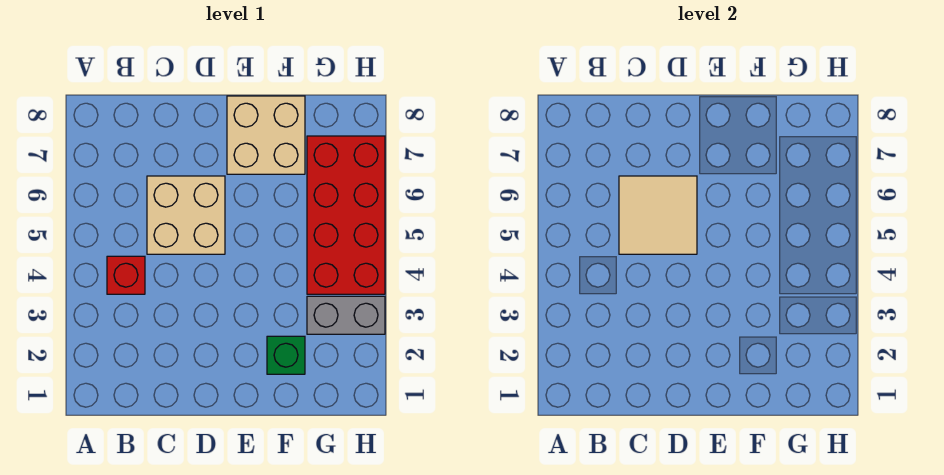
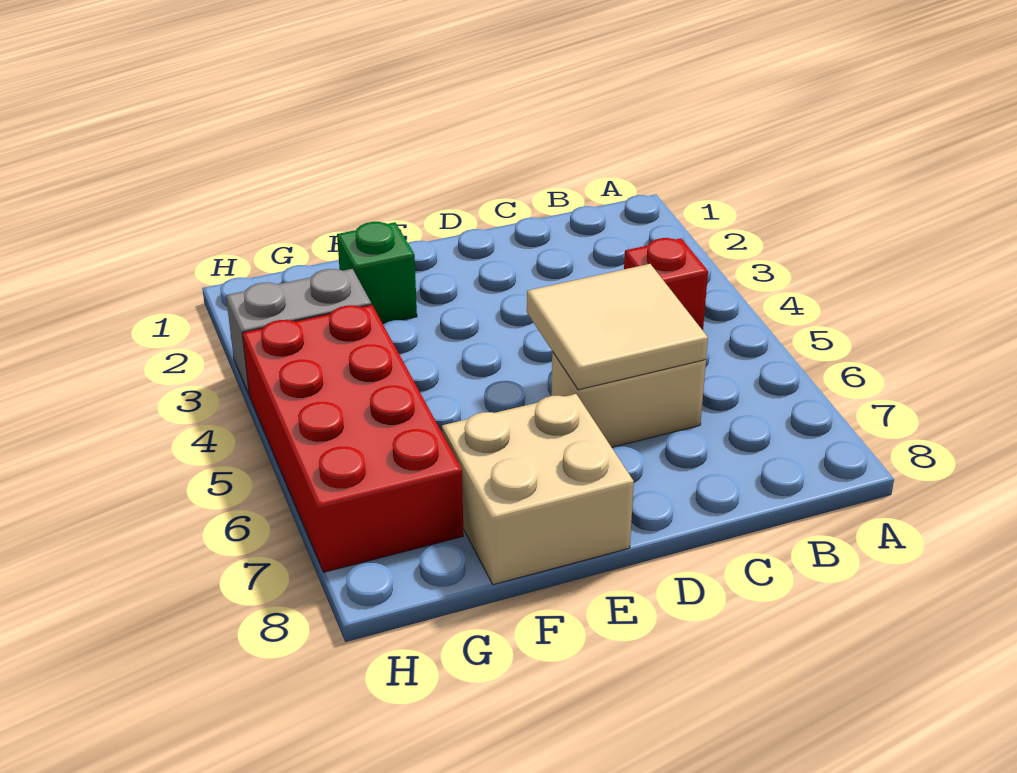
tan 2x2 brick [147,176,225,254] -> tan 1x2 brick [551,352,706,447]

